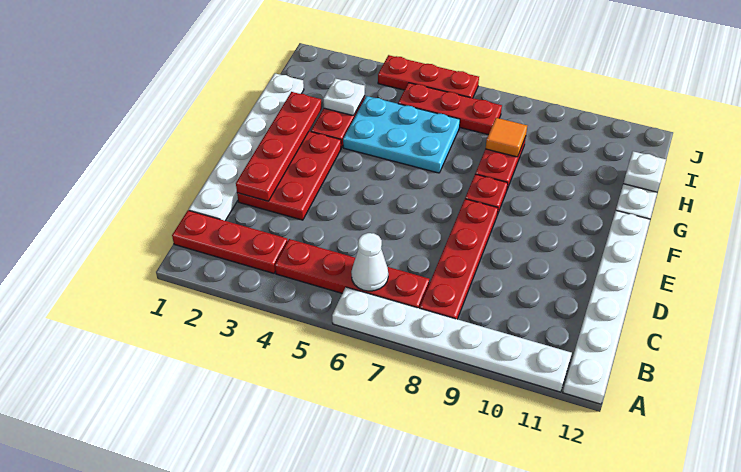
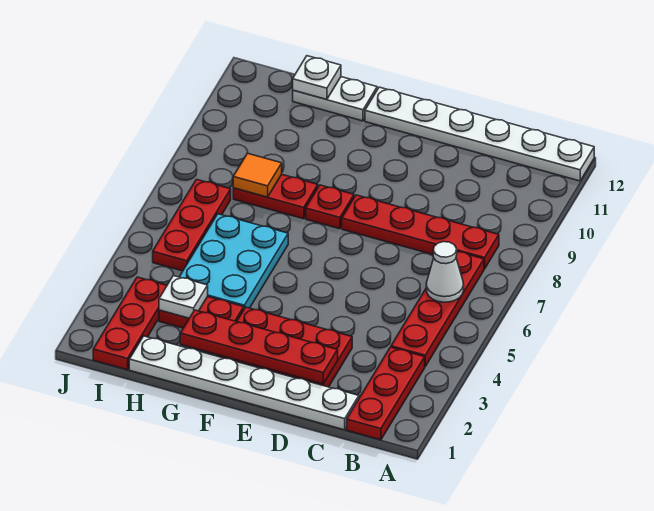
white 1x6 plate [332,287,572,392] -> none
red 1x3 plate [378,55,479,98] -> red 1x3 plate moved to [93,277,167,370]

